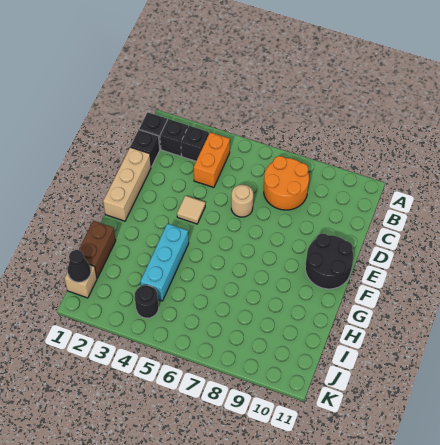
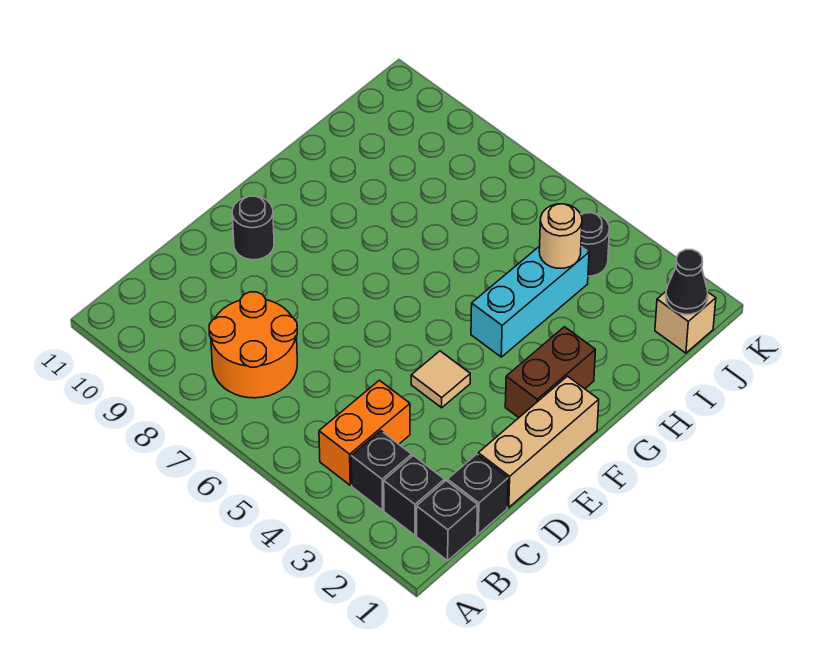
tan 1x1 round brick [231,185,253,217] -> tan 1x1 round brick moved to [539,204,582,268]
black 2x2 round brick [305,234,353,289] -> black 1x1 round brick [232,196,274,260]
brown 1x2 brick [79,221,116,278] -> brown 1x2 brick moved to [505,327,595,418]

